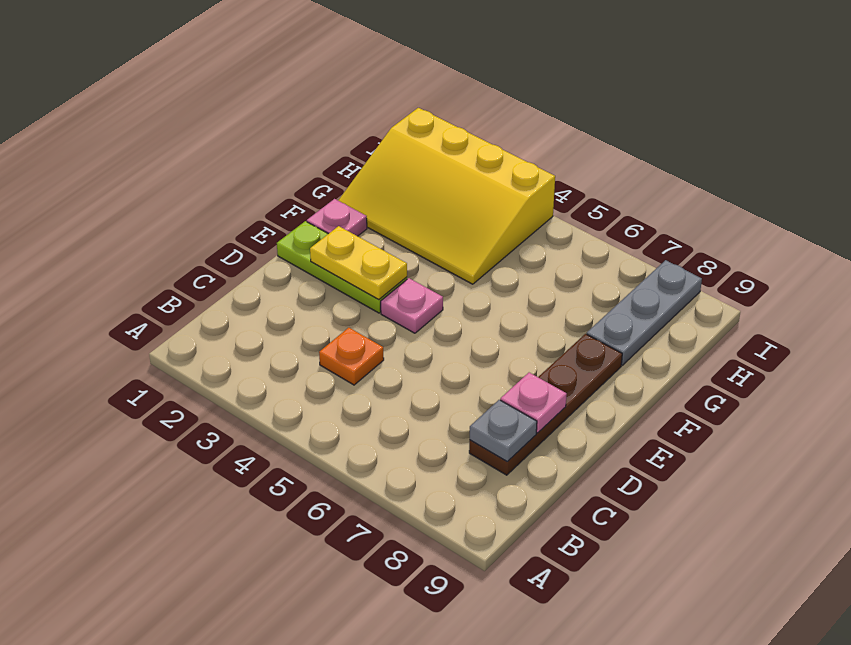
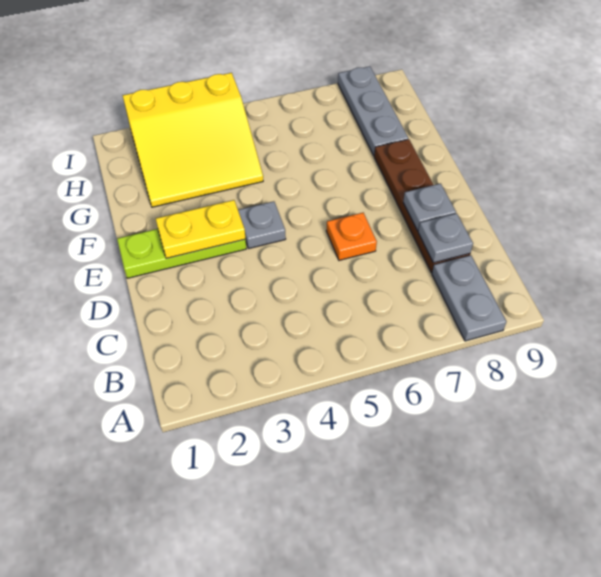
none -> grey 1x2 plate [432,255,506,341]
orange 1x1 plate [319,328,384,385] -> orange 1x1 plate moved to [326,213,377,260]
pink 1x1 plate [500,373,567,433] -> grey 1x1 plate [403,183,456,231]
pink 1x1 plate [381,278,443,333] -> grey 1x1 plate [238,201,286,249]
pink 1x1 plate [307,199,367,236] -> none
yellow 3x4 slope [338,108,555,284] -> yellow 3x3 slope [123,73,263,207]

